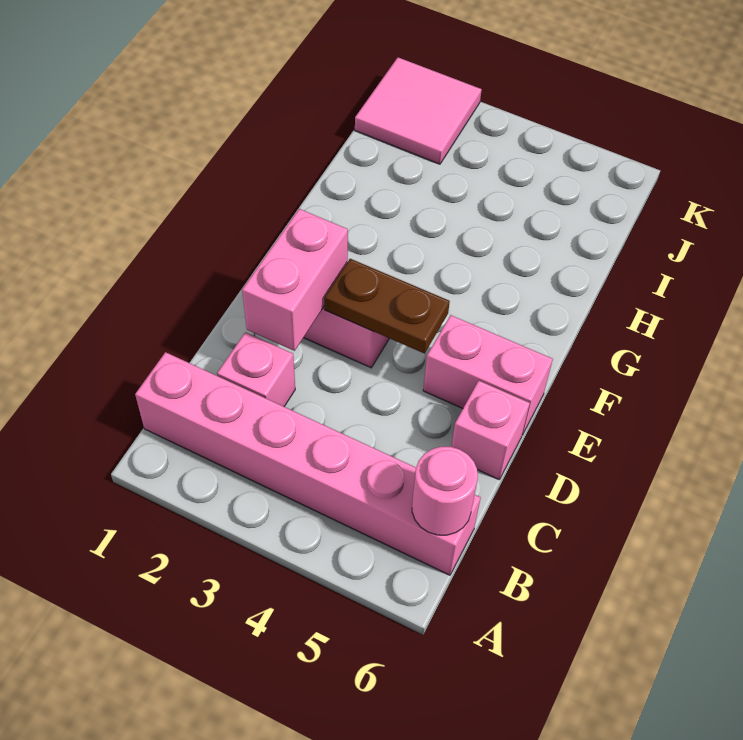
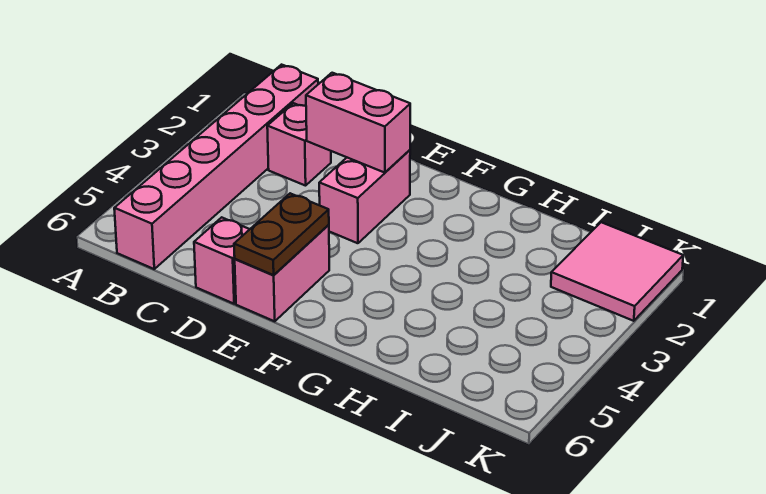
pink 1x1 round brick [412,447,478,535] -> none
brown 1x2 plate [324,259,450,354] -> brown 1x2 plate moved to [234,193,329,275]

